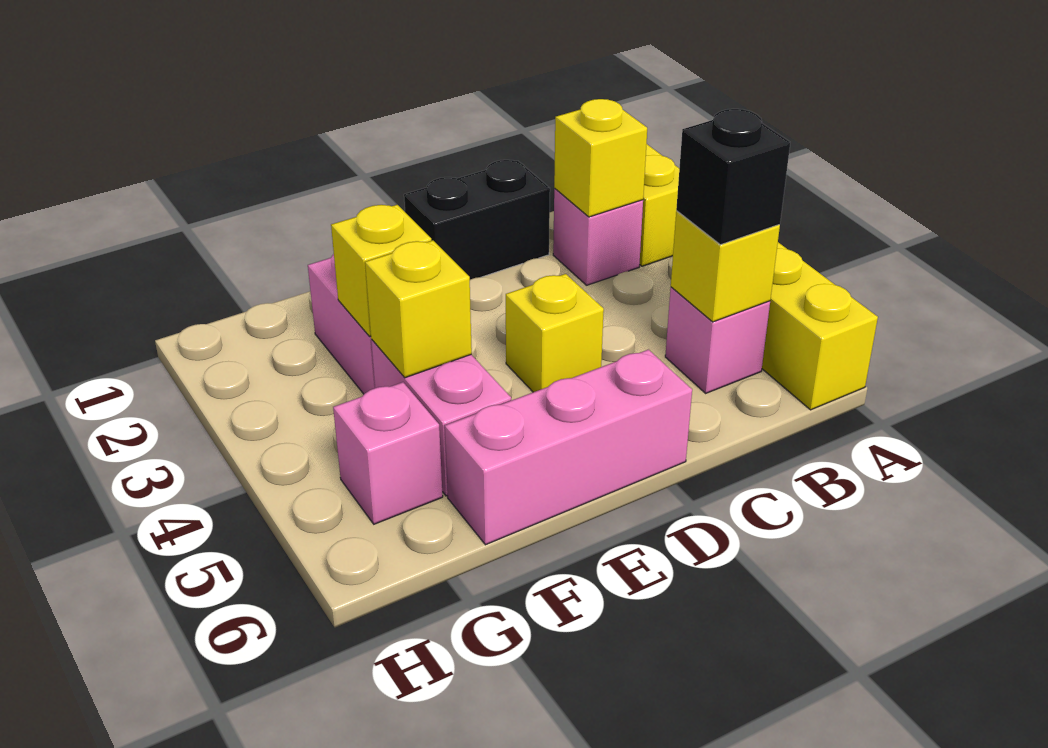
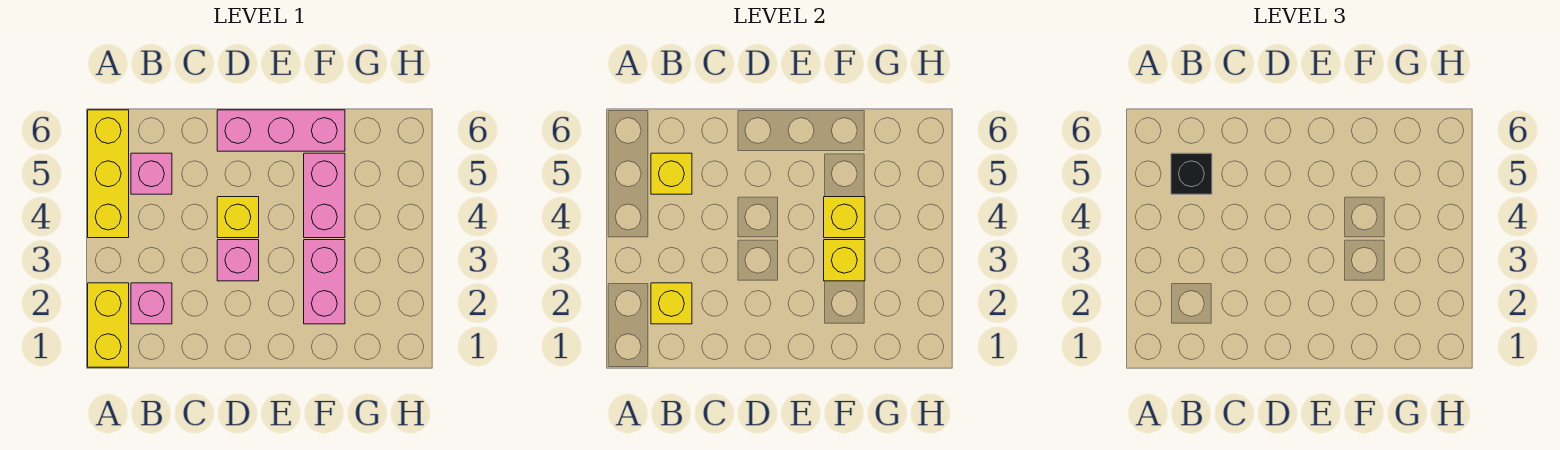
black 1x2 brick [404,160,550,279] -> none
pink 1x1 brick [333,382,443,524] -> pink 1x1 brick moved to [217,240,259,281]

